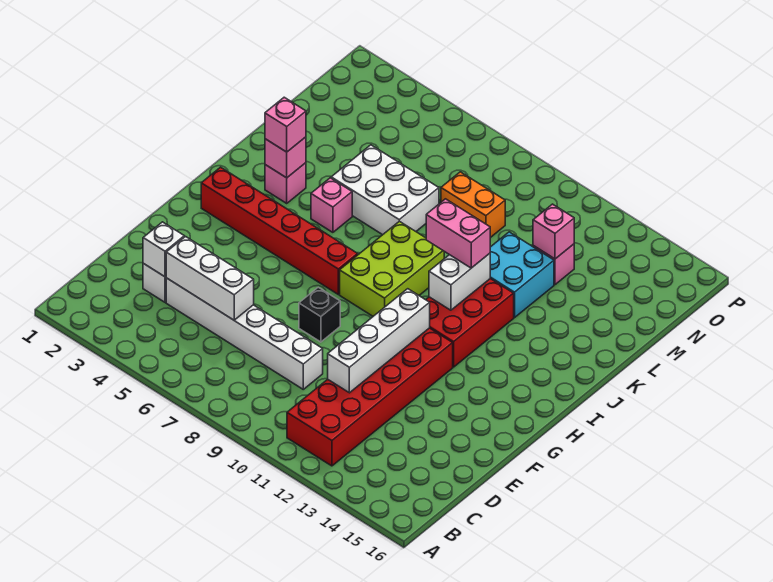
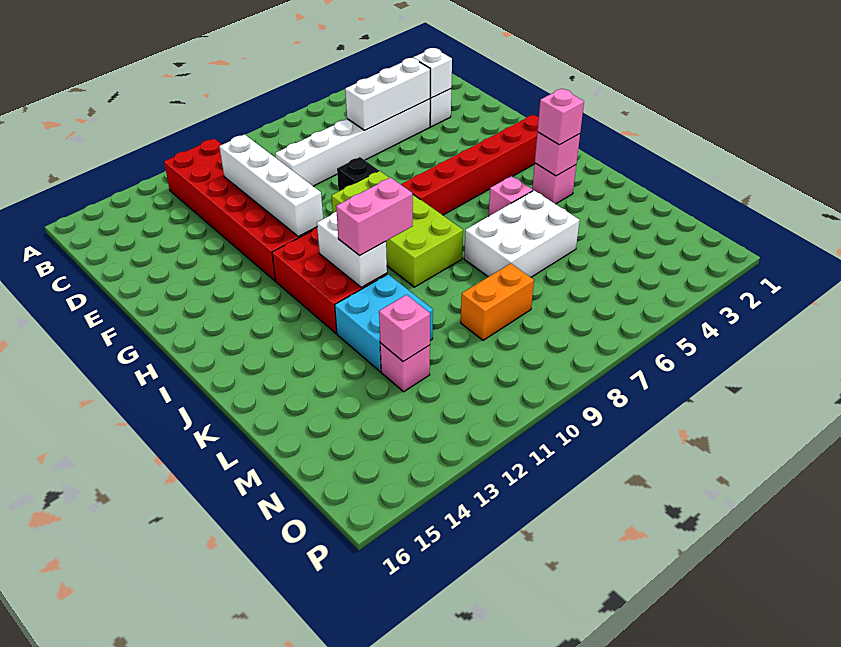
lime 2x3 brick [340,221,444,316] -> lime 2x4 brick [332,171,463,287]

